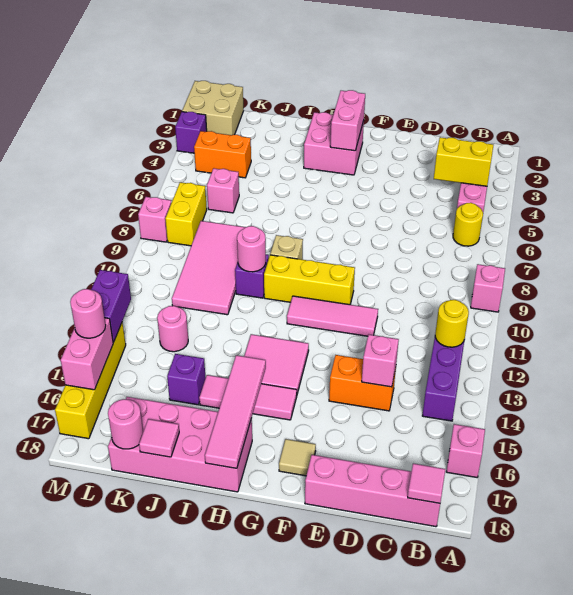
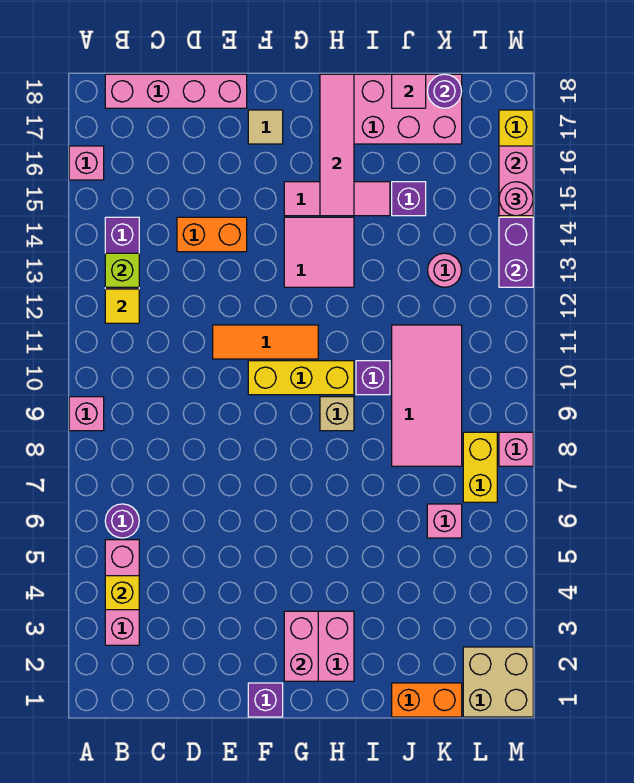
yellow 1x2 brick [434,137,493,186] -> yellow 1x1 brick [105,576,139,610]
yellow 1x1 round brick [453,203,483,246] -> purple 1x1 round brick [105,504,139,538]
yellow 1x1 round brick [435,300,469,347] -> yellow 1x1 tile [105,289,139,323]
none -> lime 1x1 brick [105,253,139,287]
pink 1x1 tile [408,464,445,503] -> none
pink 1x1 brick [362,335,399,387] -> none
pink 1x3 tile [287,296,378,336] -> orange 1x3 tile [213,325,318,359]
pink 1x1 round brick [237,226,266,272] -> none
orange 1x2 brick [194,131,251,178] -> orange 1x2 brick moved to [392,683,462,717]
pink 1x1 round brick [108,399,143,449] -> purple 1x1 round brick [428,74,462,108]
purple 1x1 brick [175,112,207,153] -> purple 1x1 brick moved to [248,683,283,717]

